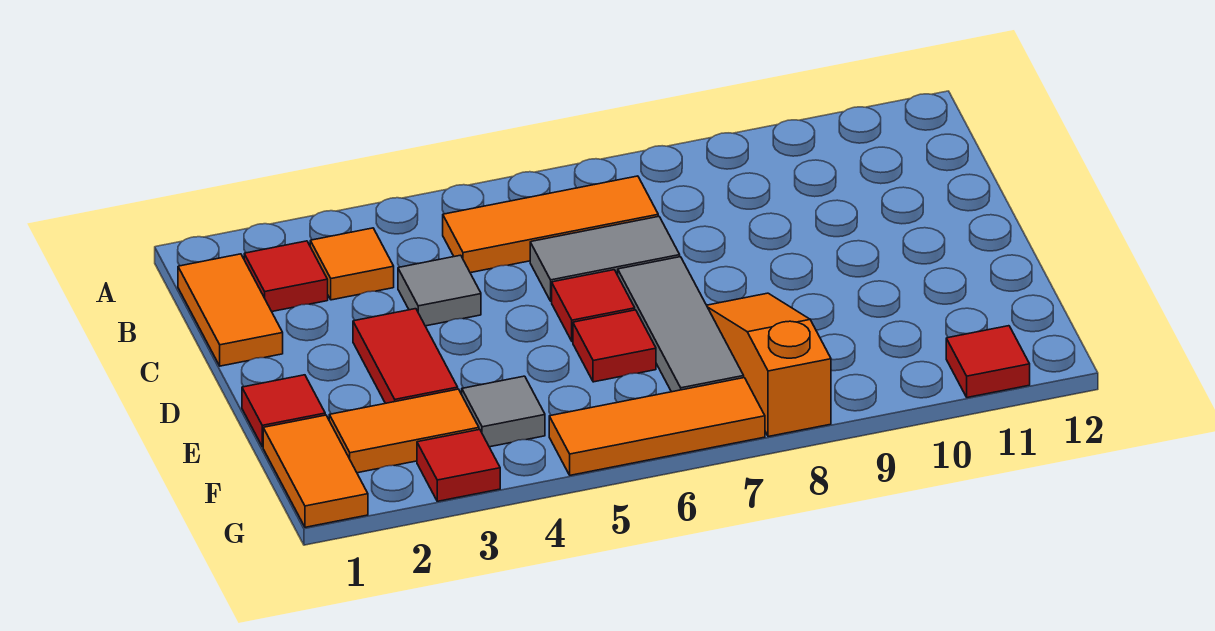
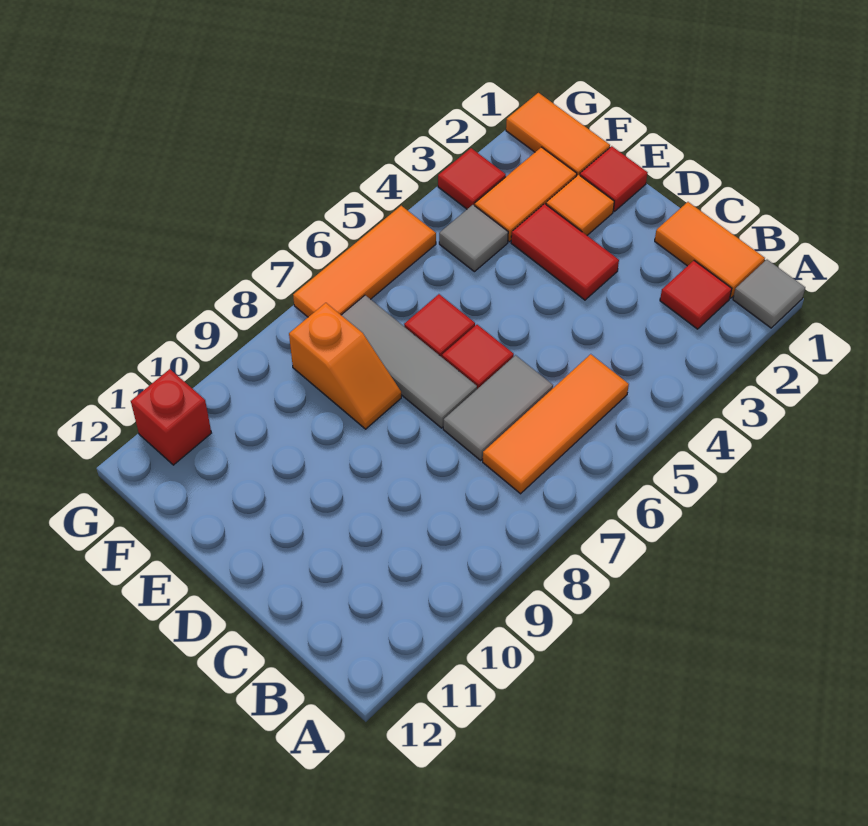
orange 1x1 tile [310,228,394,300] -> orange 1x1 tile moved to [546,175,614,235]
grey 1x1 tile [398,255,481,326] -> grey 1x1 tile moved to [733,260,805,328]
orange 1x3 slope [707,293,831,437] -> orange 1x2 slope [289,303,401,429]
red 1x1 tile [946,326,1030,398] -> red 1x1 brick [131,369,211,465]

